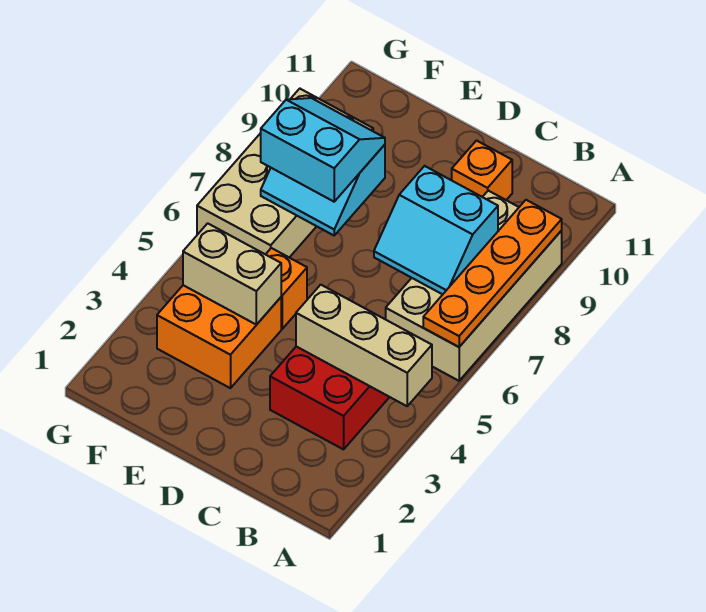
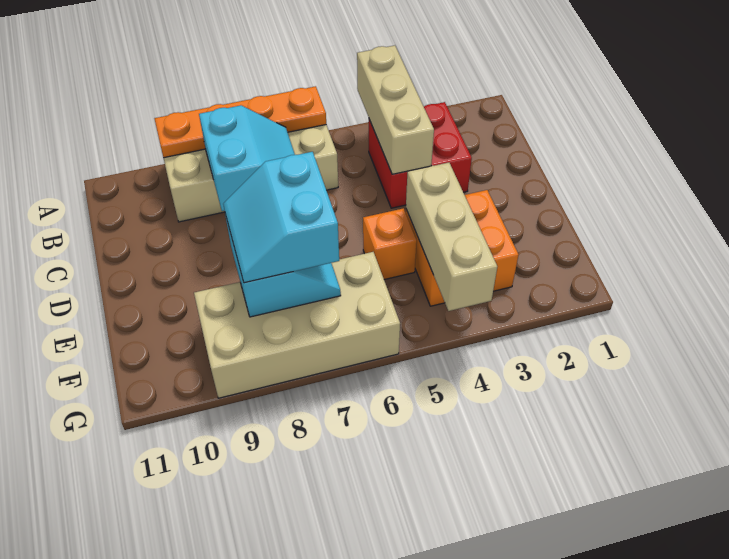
orange 1x1 brick [452,141,512,200] -> none
tan 1x2 brick [183,223,281,325] -> tan 1x3 brick [406,163,497,311]

